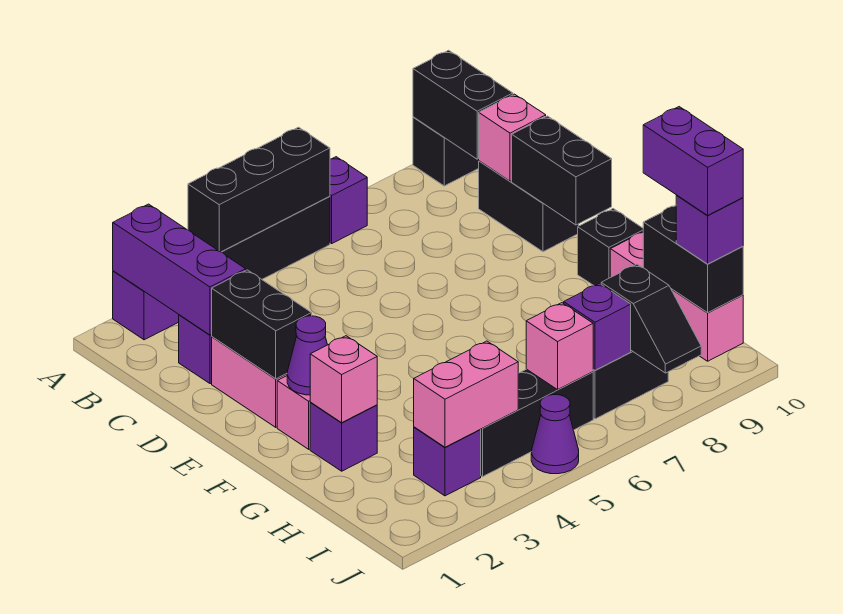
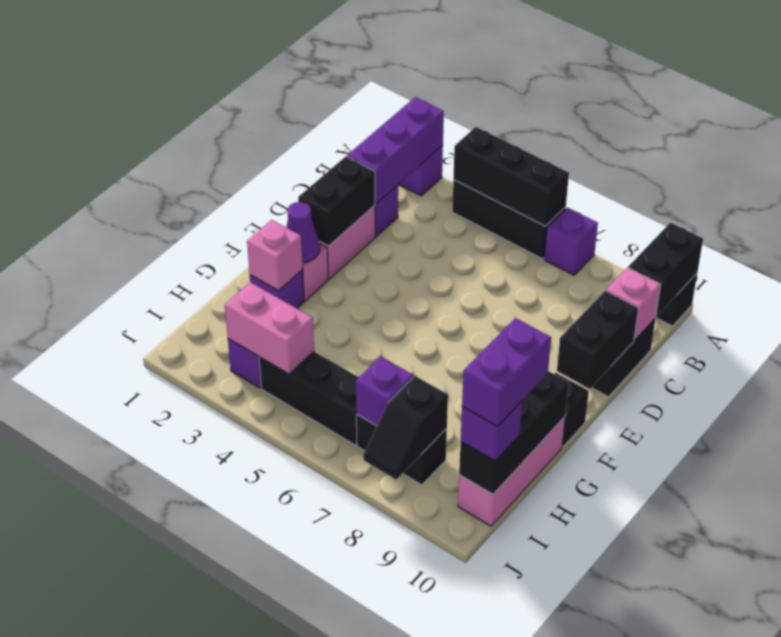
black 1x2 brick [643,205,743,313] -> black 1x3 brick [459,371,569,494]
pink 1x1 brick [526,303,593,390] -> none
purple 1x1 cone [531,395,579,474] -> none

